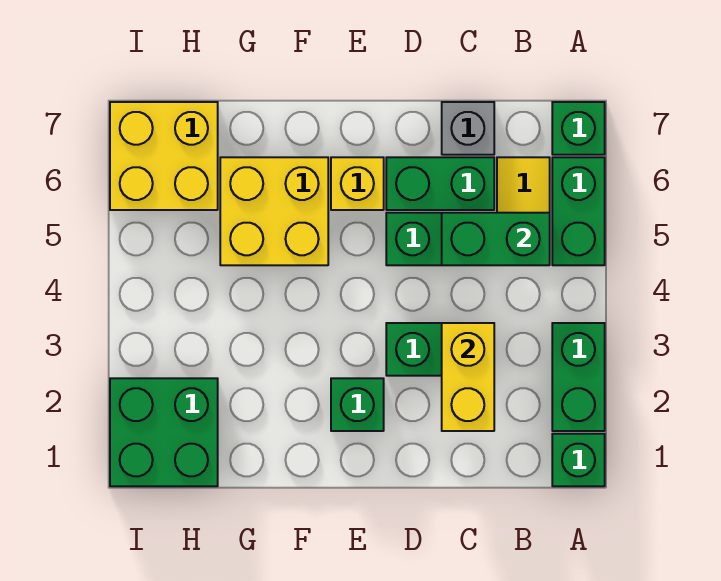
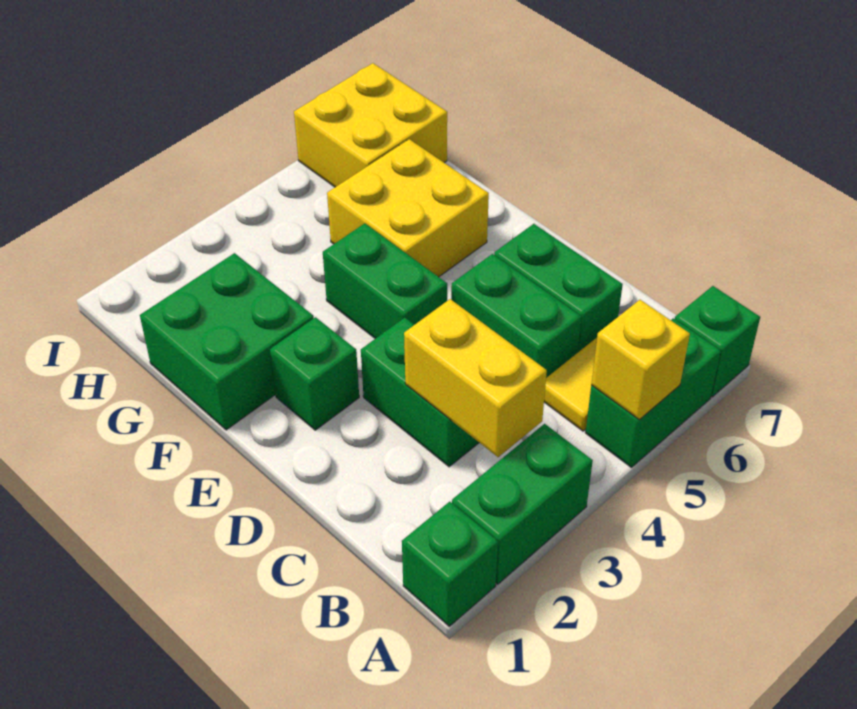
green 1x2 brick [442,213,550,265] -> green 1x2 brick moved to [323,223,447,339]
yellow 1x2 brick [442,323,494,431] -> yellow 1x2 brick turned to [404,299,547,457]
grey 1x1 brick [442,102,494,155] -> none
yellow 1x1 brick [331,157,384,210] -> yellow 1x1 brick moved to [591,300,690,419]
green 2x2 brick [110,378,218,486] -> green 2x2 brick moved to [140,253,314,430]

